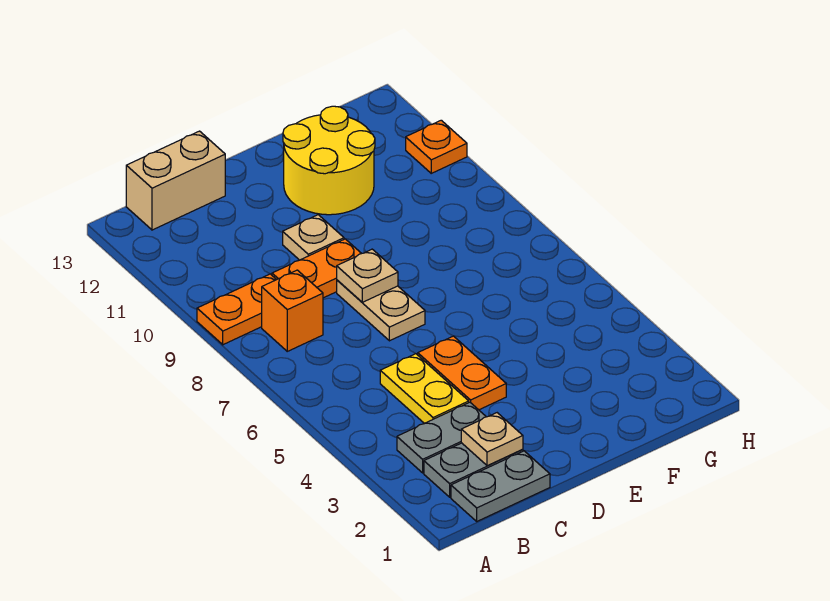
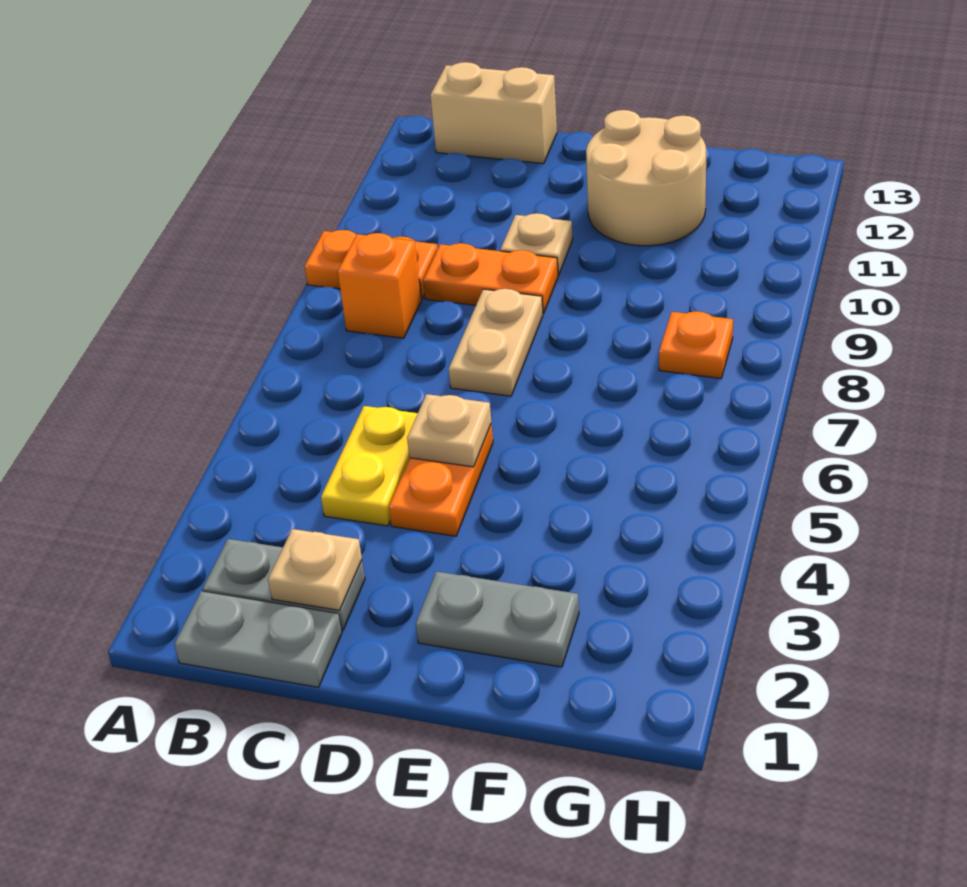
grey 1x2 plate [397,402,486,473] -> grey 1x2 plate moved to [416,571,579,667]
tan 1x1 plate [337,249,398,302] -> tan 1x1 plate moved to [407,394,491,467]
yellow 2x2 round brick [283,106,375,215] -> tan 2x2 round brick [586,110,706,246]
orange 1x1 plate [406,120,467,173] -> orange 1x1 plate moved to [659,311,733,378]

